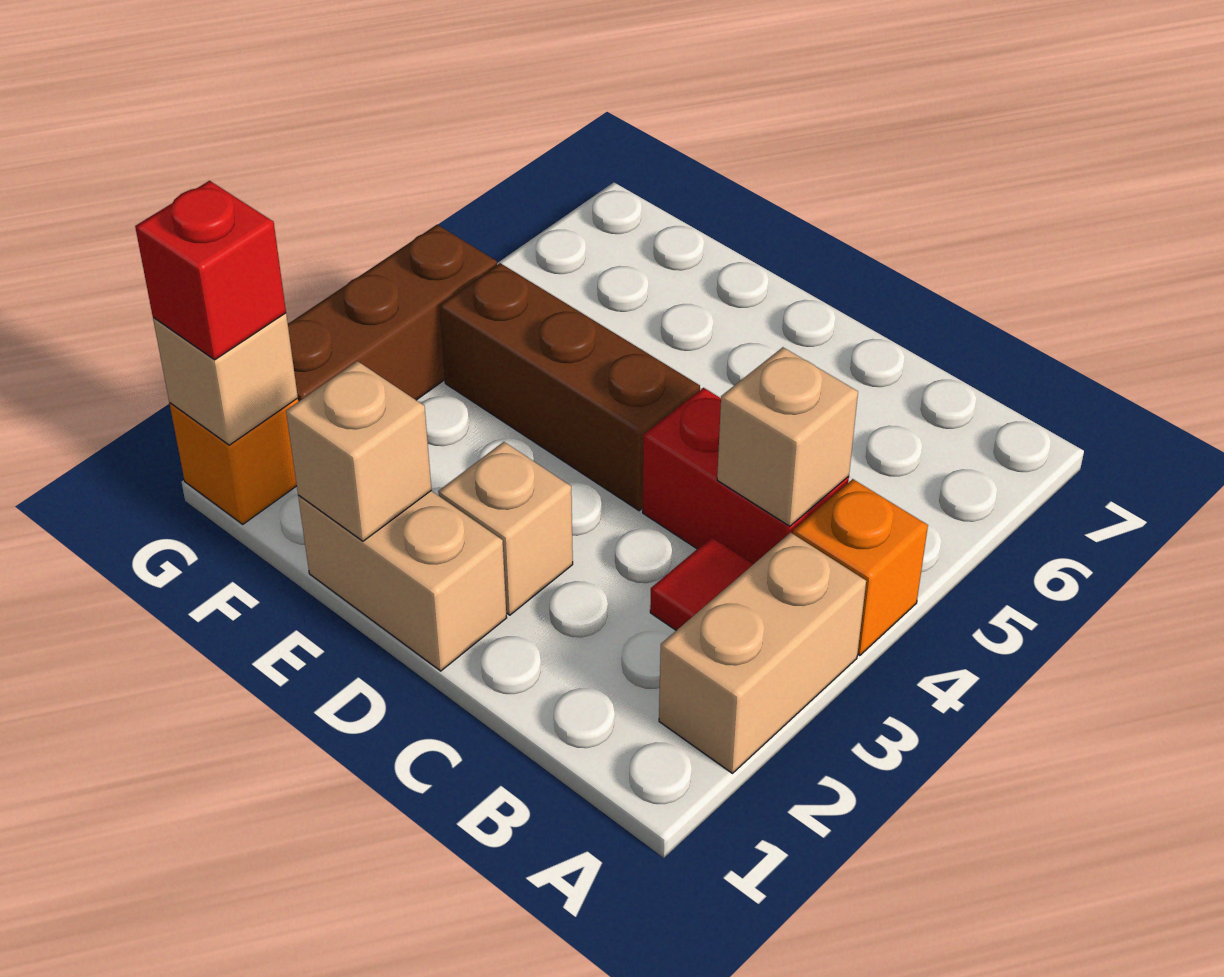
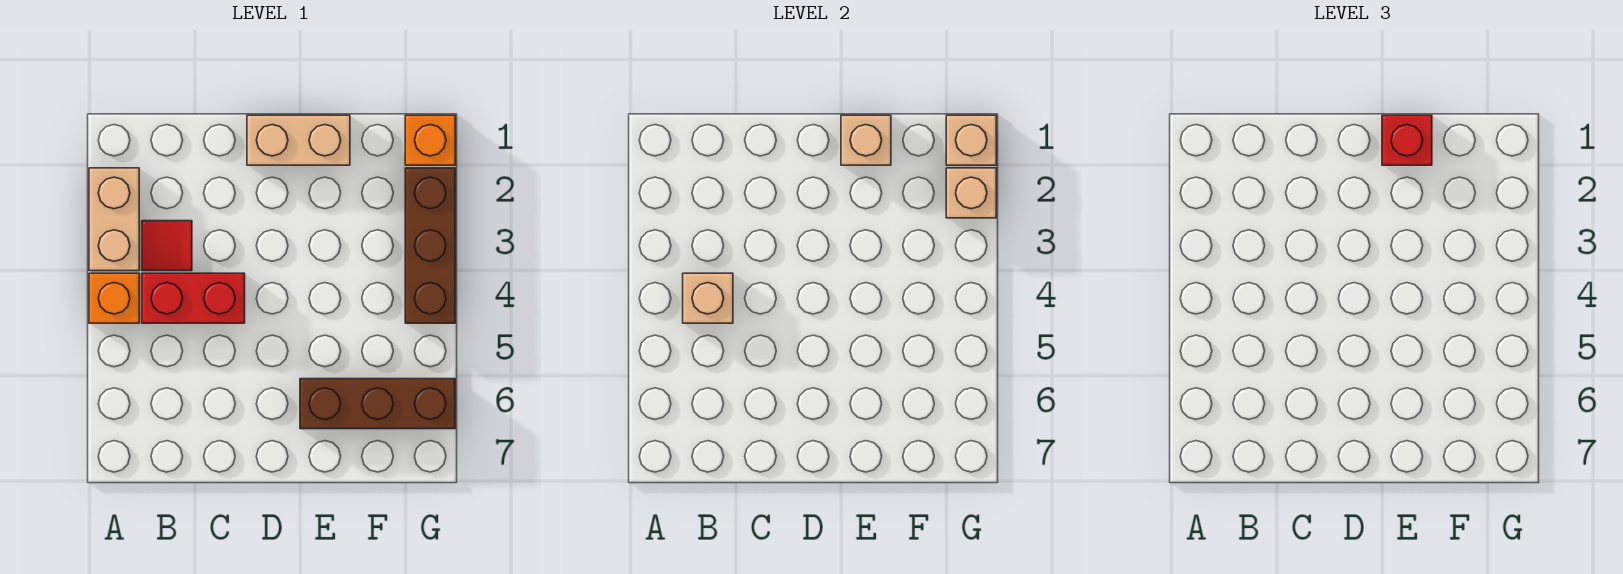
tan 1x1 brick [438,442,573,615] -> tan 1x1 brick moved to [946,168,996,218]
brown 1x3 brick [440,263,700,511] -> brown 1x3 brick moved to [300,379,455,429]
red 1x1 brick [135,181,286,360] -> red 1x1 brick moved to [1382,115,1432,165]

